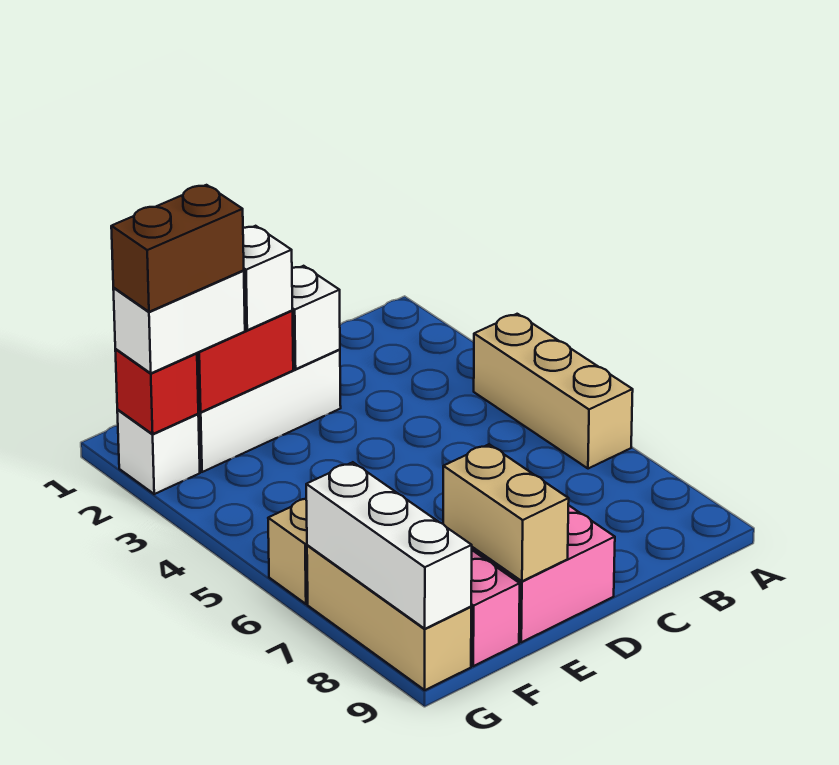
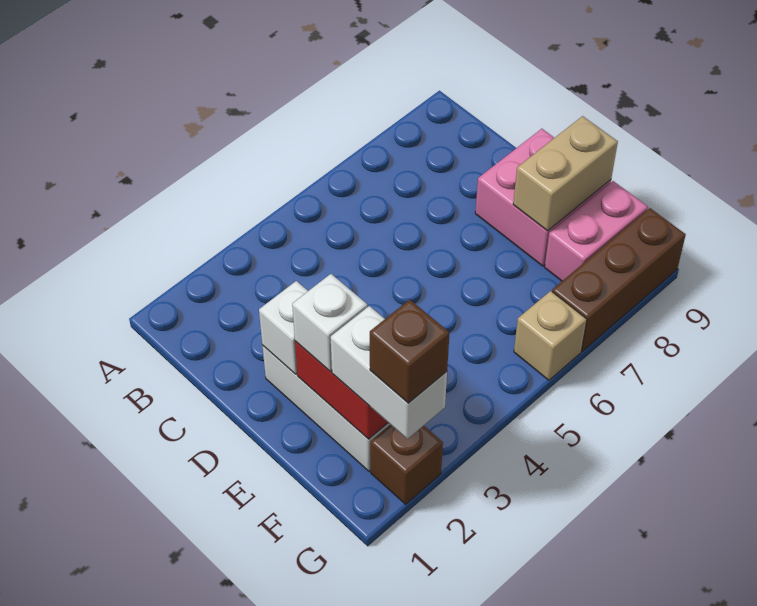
tan 1x3 brick [474,314,633,469] -> none
brown 1x2 brick [111,185,244,312] -> brown 1x1 brick [370,300,450,403]
white 1x1 brick [117,410,200,494] -> brown 1x1 brick [370,425,443,504]
red 1x1 brick [115,349,198,434] -> none
tan 1x3 brick [307,545,471,690] -> brown 1x3 brick [552,208,686,351]
white 1x3 brick [306,462,472,629] -> none

